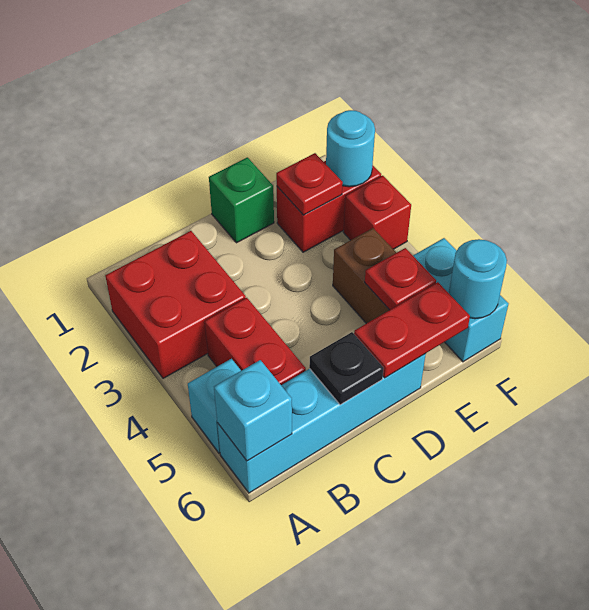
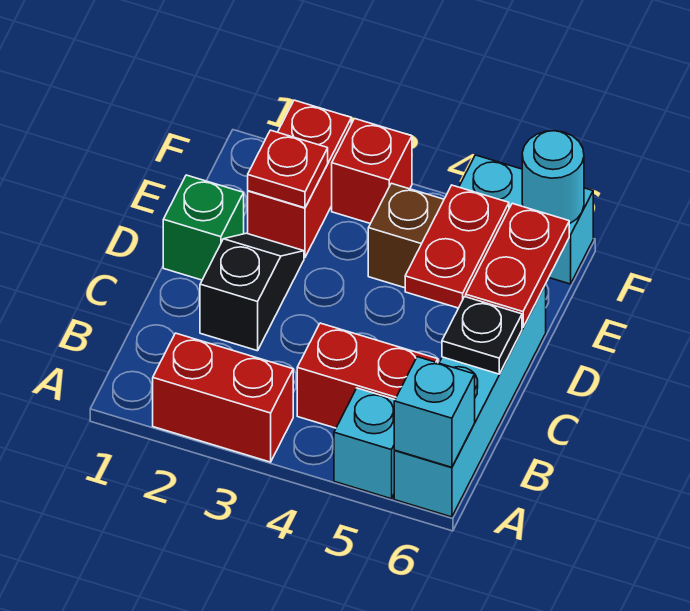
red 2x2 brick [105,231,246,378] -> red 1x2 brick [153,333,293,462]
none -> black 1x2 slope [200,233,304,351]
red 1x1 plate [365,248,436,310] -> red 1x2 plate [405,185,509,308]
cyan 1x1 round brick [326,110,375,187] -> none

